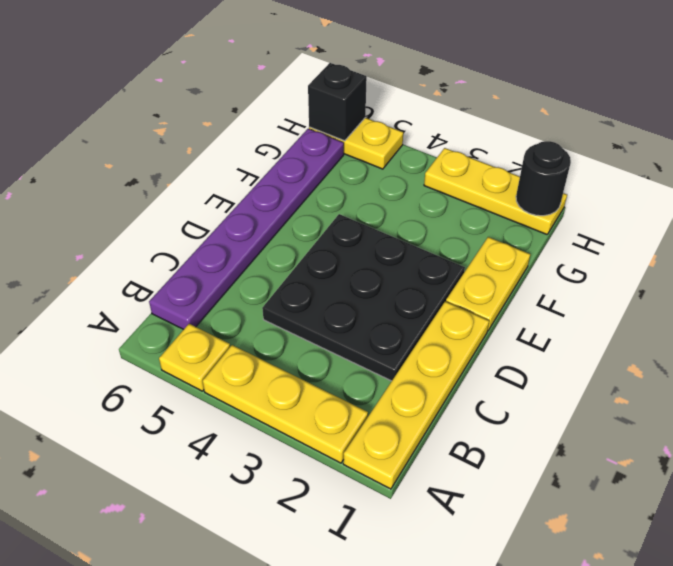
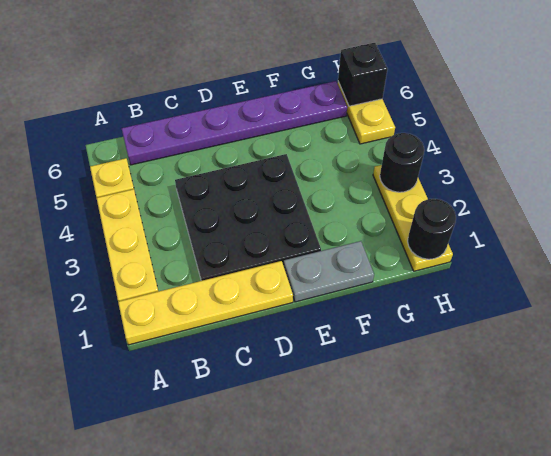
yellow 1x2 plate [446,237,530,331] -> grey 1x2 plate [284,241,374,302]
none -> black 1x1 round brick [380,133,424,192]

